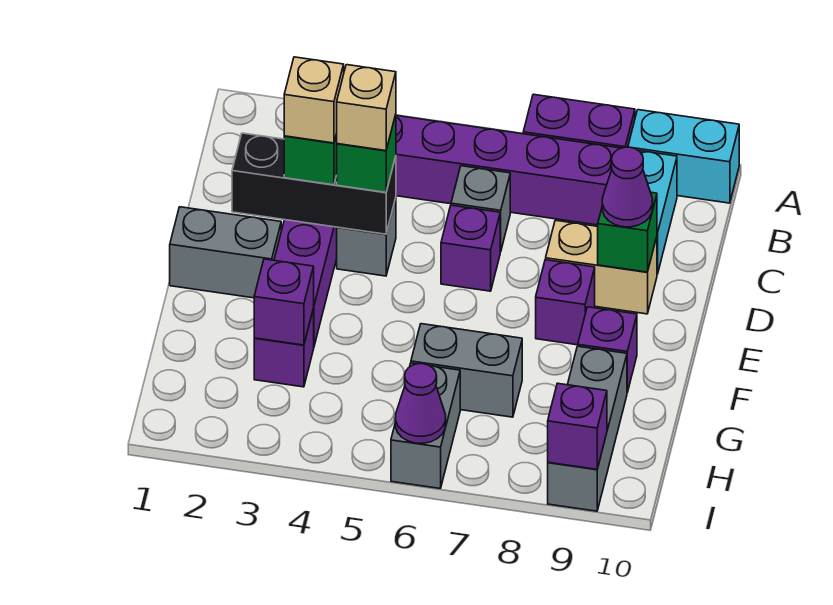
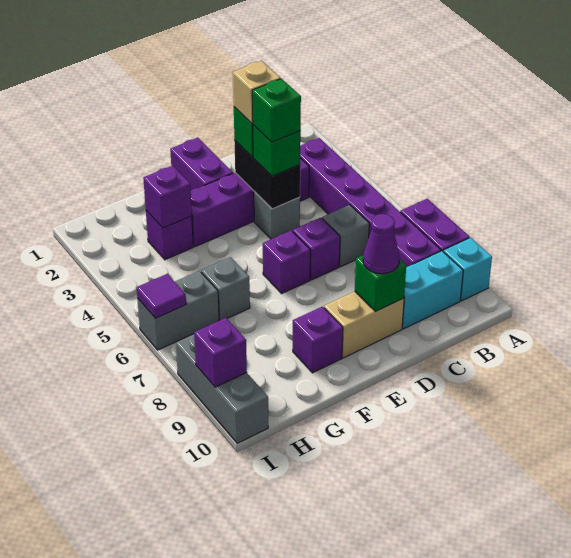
cyan 1x2 brick [628,110,739,203] -> cyan 1x1 brick [443,238,492,301]
black 1x3 brick [232,133,396,234] -> black 1x2 brick [234,140,300,209]
tan 1x1 brick [337,65,396,151] -> green 1x1 brick [252,79,301,142]
tan 1x2 brick [546,220,657,314] -> tan 1x2 brick turned to [324,291,404,358]
grey 1x2 brick [170,207,281,298] -> purple 1x2 brick [170,138,233,190]
purple 1x1 brick [536,260,595,345] -> purple 1x1 brick moved to [263,231,310,293]
grey 1x2 brick [411,324,522,417] -> grey 1x1 brick [201,257,250,320]
grey 1x3 brick [548,346,627,511] -> grey 1x3 brick turned to [176,334,268,443]
purple 1x1 cone [395,364,446,443] -> purple 1x1 tile [137,274,186,318]

